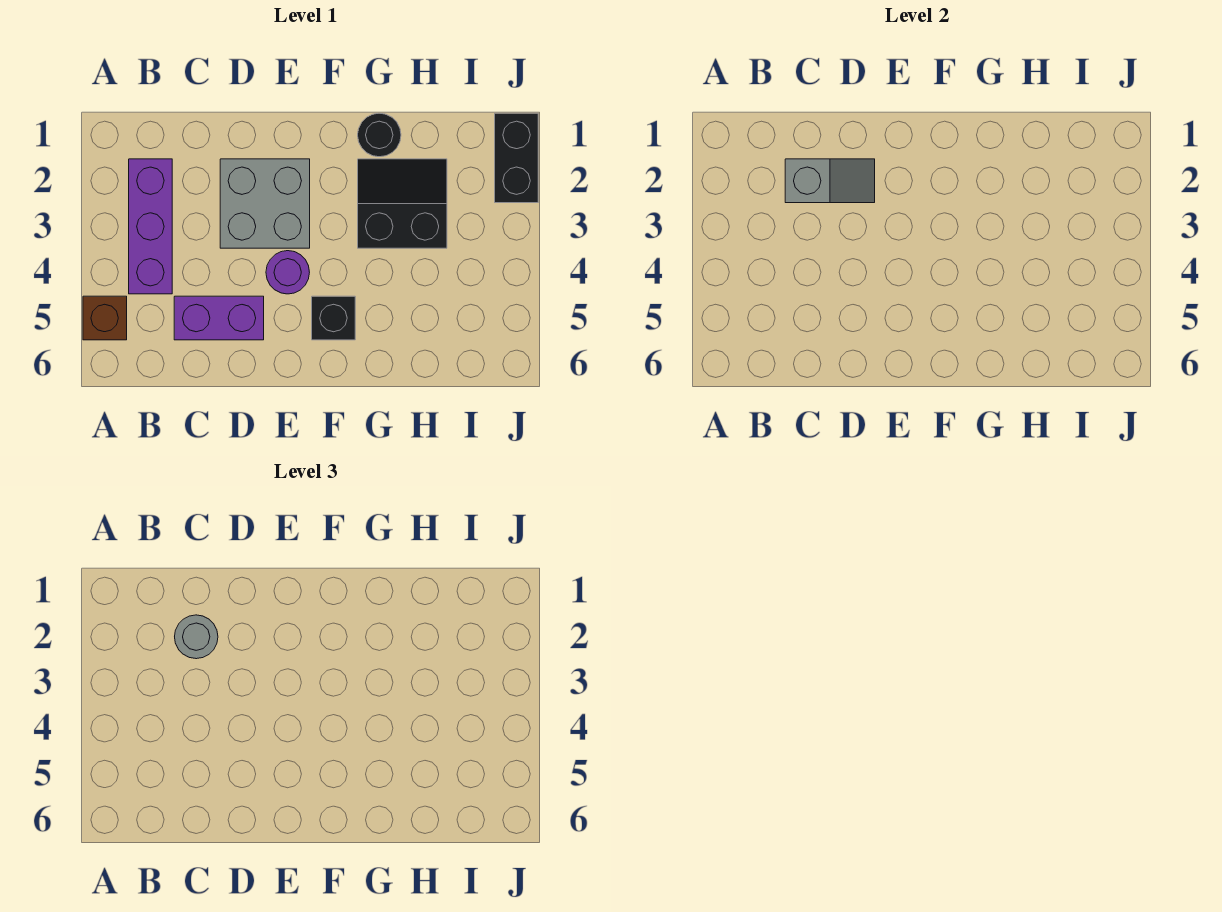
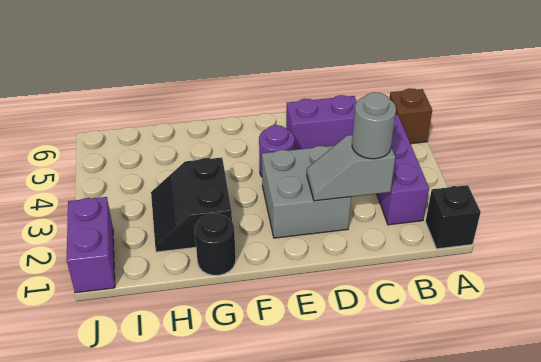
black 1x1 brick [312,296,355,340] -> black 1x1 brick moved to [426,185,481,249]
black 2x2 slope [358,159,447,248] -> black 2x2 slope turned to [151,158,232,252]
black 1x2 brick [495,113,538,203] -> purple 1x2 brick [67,197,115,293]

